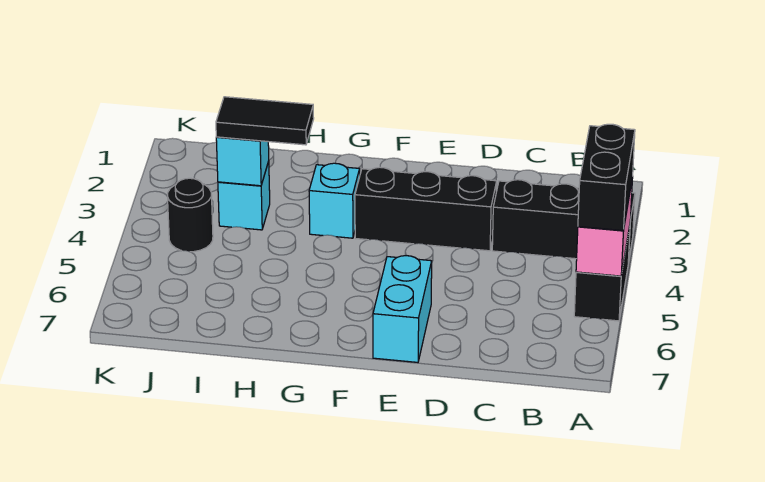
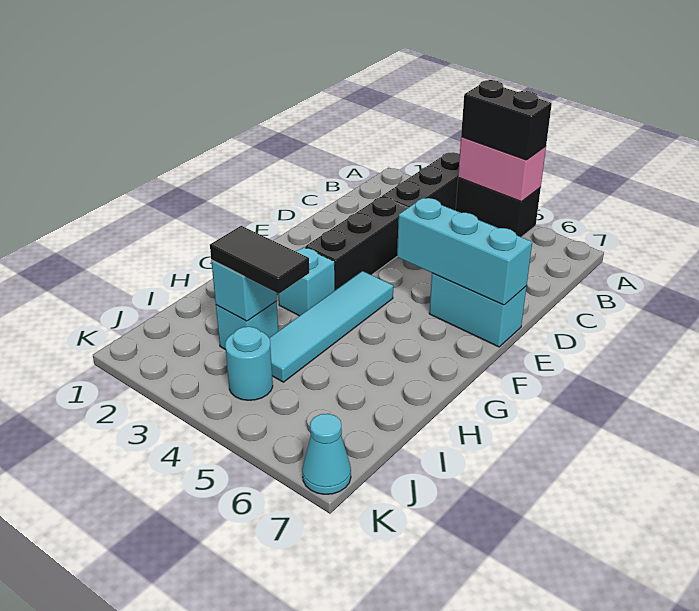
none -> cyan 1x3 brick [397,198,532,305]
none -> cyan 1x4 tile [269,271,393,382]
black 1x2 tile [216,97,314,145] -> black 1x2 tile turned to [210,226,309,294]
black 1x1 round brick [167,178,213,252] -> cyan 1x1 round brick [225,327,273,400]
none -> cyan 1x1 cone [302,414,351,494]

